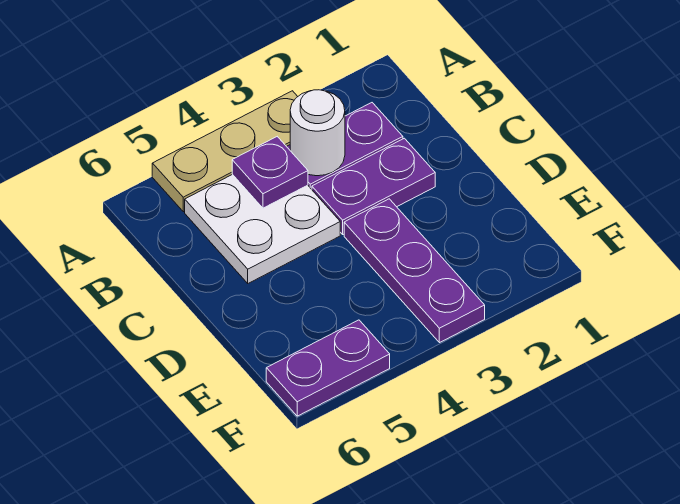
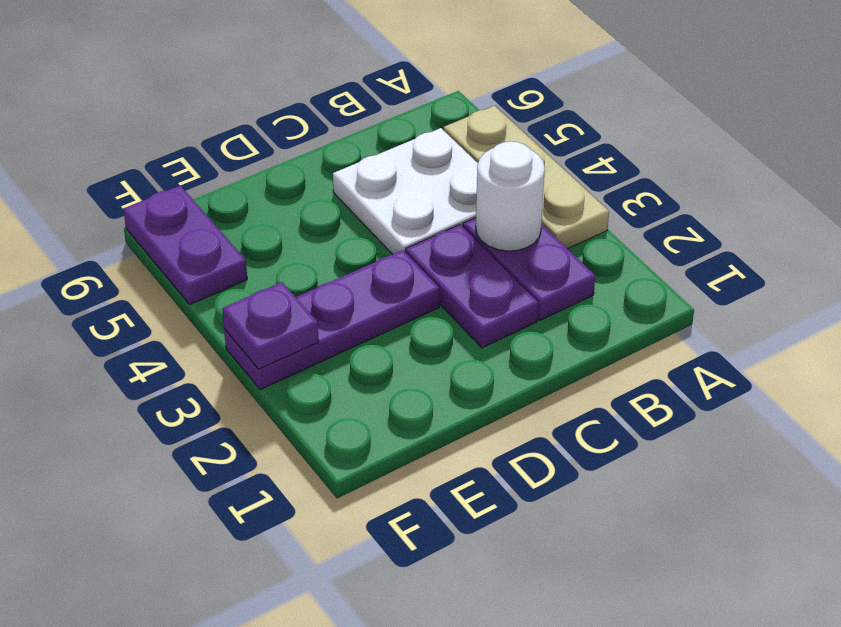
purple 1x1 plate [232,137,308,208] -> purple 1x1 plate moved to [222,282,319,369]

